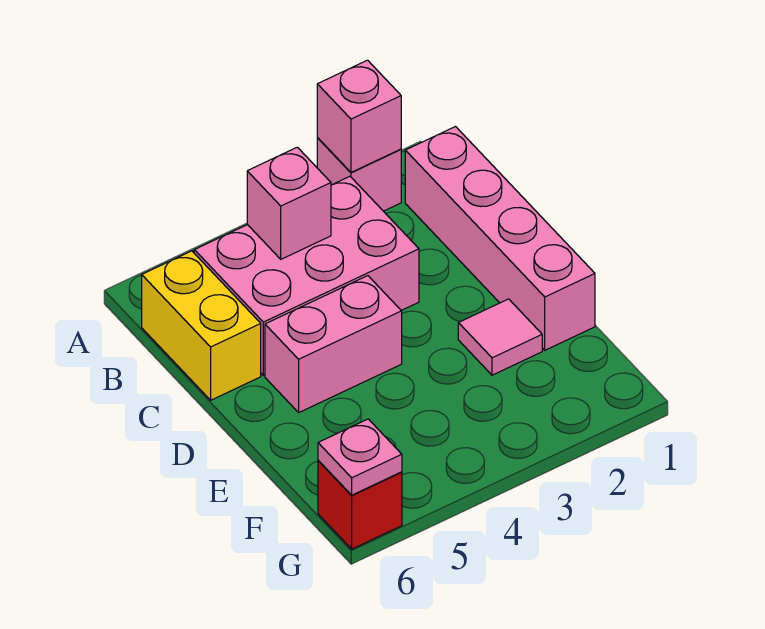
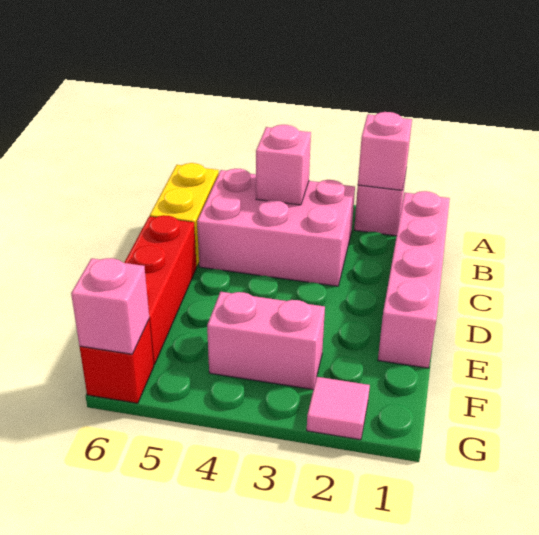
pink 1x2 brick [265,276,402,412] -> pink 1x2 brick moved to [207,292,325,390]
none -> red 1x3 brick [124,215,196,365]
pink 1x1 tile [458,299,542,375] -> pink 1x1 tile moved to [307,377,370,440]
pink 1x1 plate [318,419,402,495] -> pink 1x1 brick [71,258,149,354]

